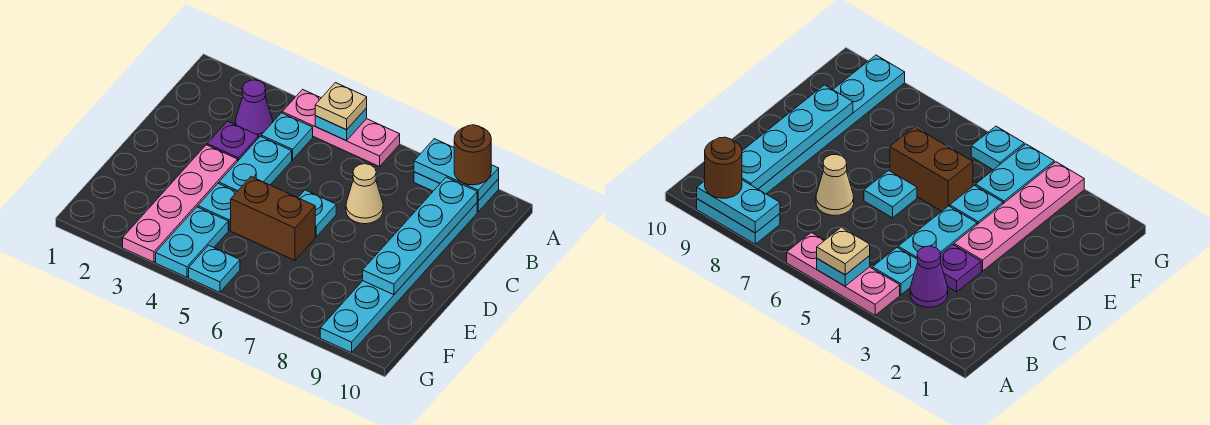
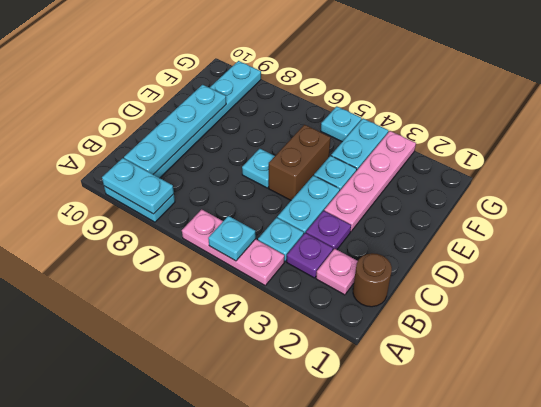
tan 1x1 plate [315,83,367,130] -> none
brown 1x1 round brick [454,125,491,185] -> brown 1x1 round brick moved to [353,253,392,307]
none -> pink 1x1 plate [316,249,358,295]
purple 1x1 cone [235,80,273,137] -> purple 1x1 plate [287,233,333,278]
tan 1x1 cone [346,164,383,224] -> none
brown 1x2 brick [231,177,315,260] -> brown 1x2 brick turned to [269,125,331,200]

